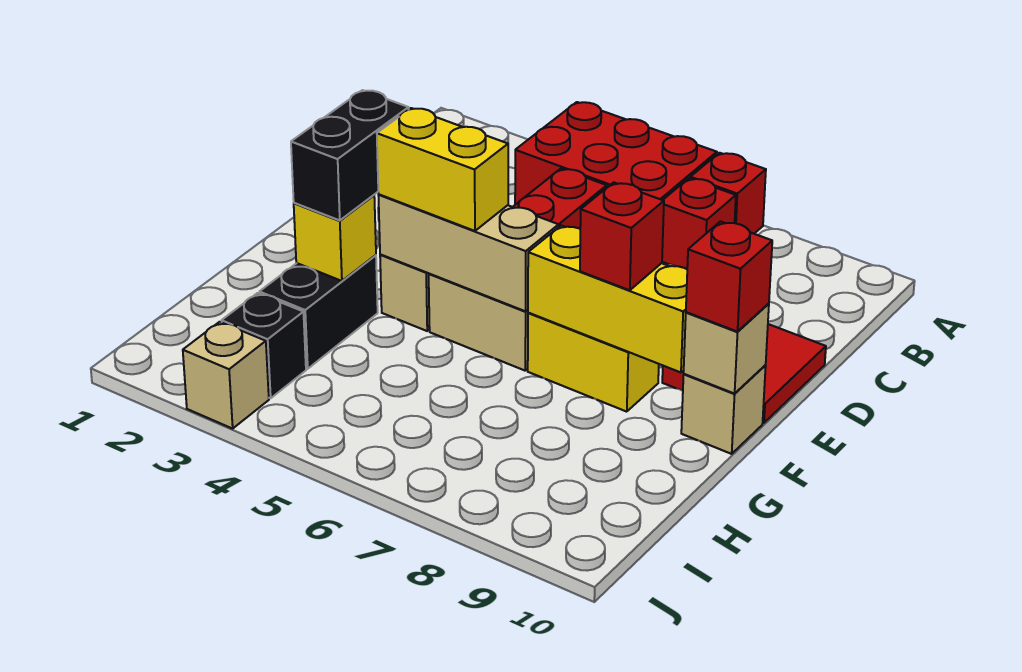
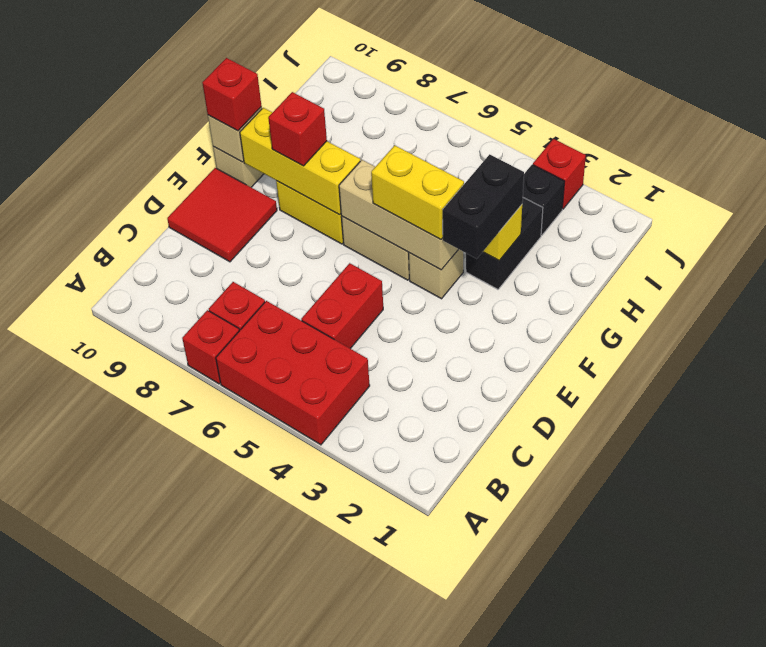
tan 1x1 brick [183,322,269,429] -> red 1x1 brick [533,139,586,209]

